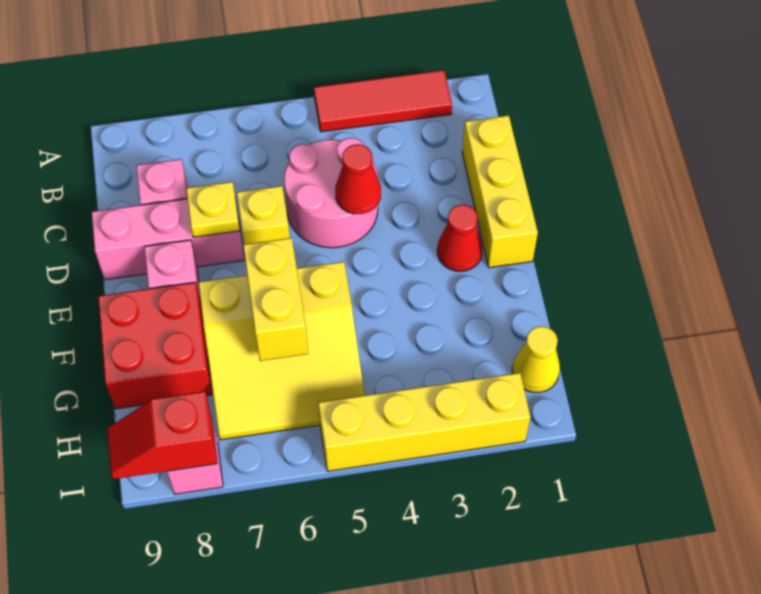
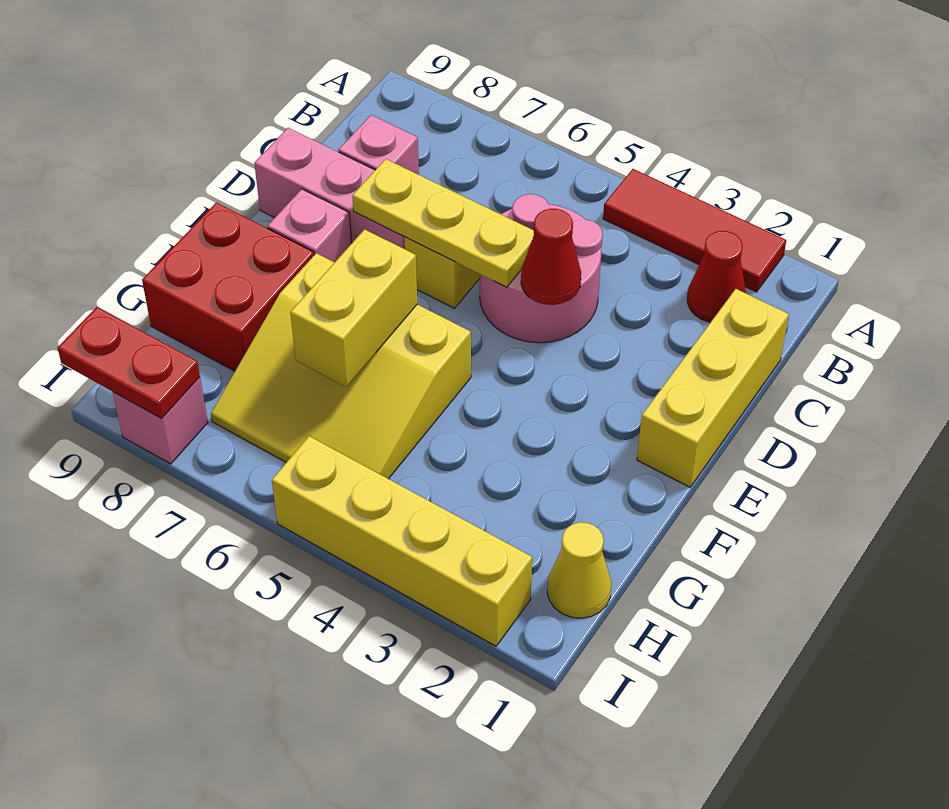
yellow 1x1 plate [186,182,240,237] -> yellow 1x3 plate [352,159,534,287]
red 1x1 cone [437,205,483,271] -> red 1x1 cone moved to [687,231,746,322]
red 1x2 slope [107,391,217,479] -> red 1x2 plate [57,307,200,419]

